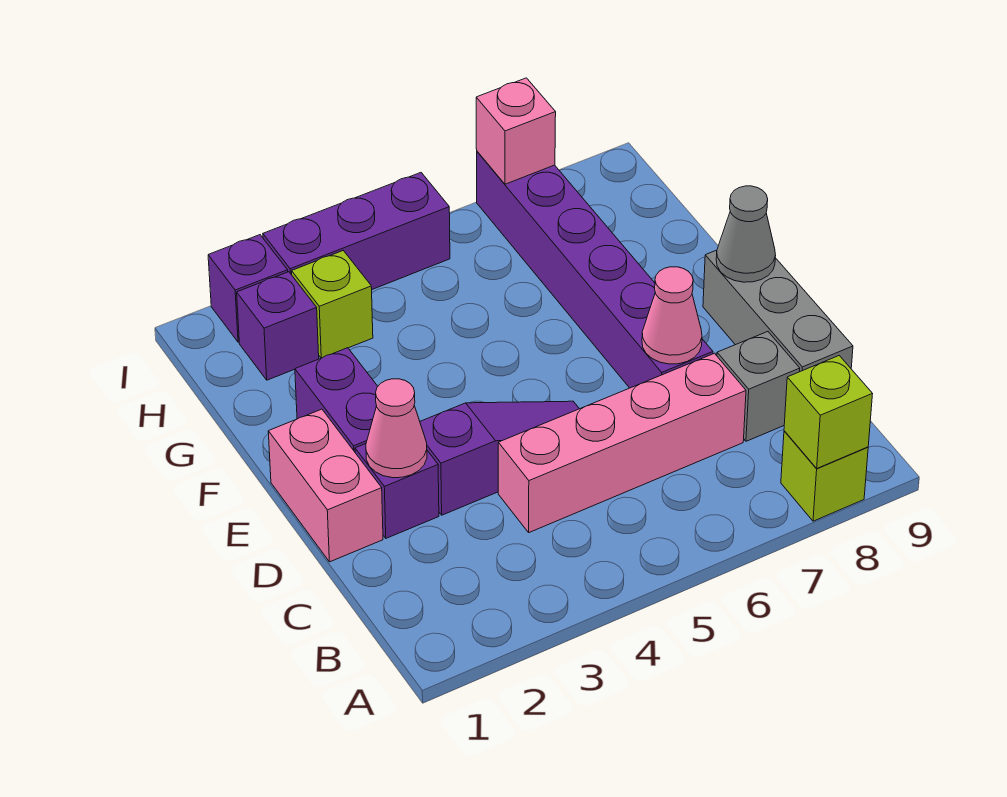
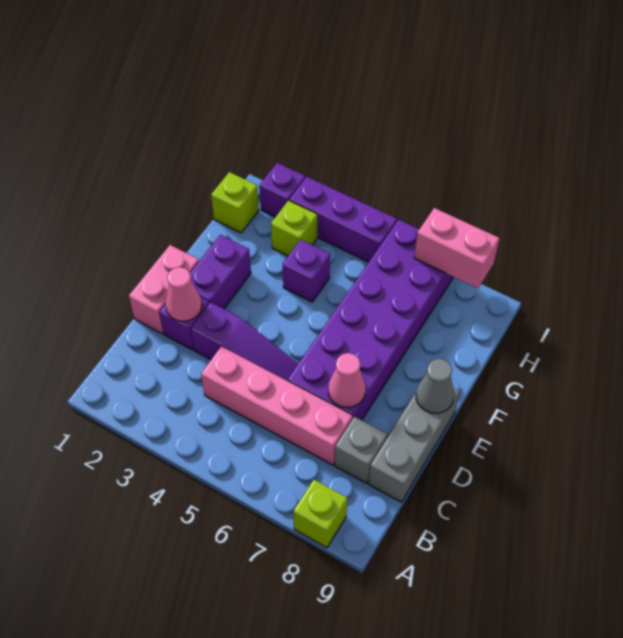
lime 1x1 brick [784,356,872,468] -> lime 1x1 brick moved to [211,172,259,233]
purple 1x6 brick [477,152,713,388] -> purple 2x6 brick [288,220,453,420]
purple 1x1 brick [237,272,319,380] -> purple 1x1 brick moved to [283,240,330,302]
pink 1x1 brick [476,78,556,184] -> pink 1x2 brick [414,208,500,288]

